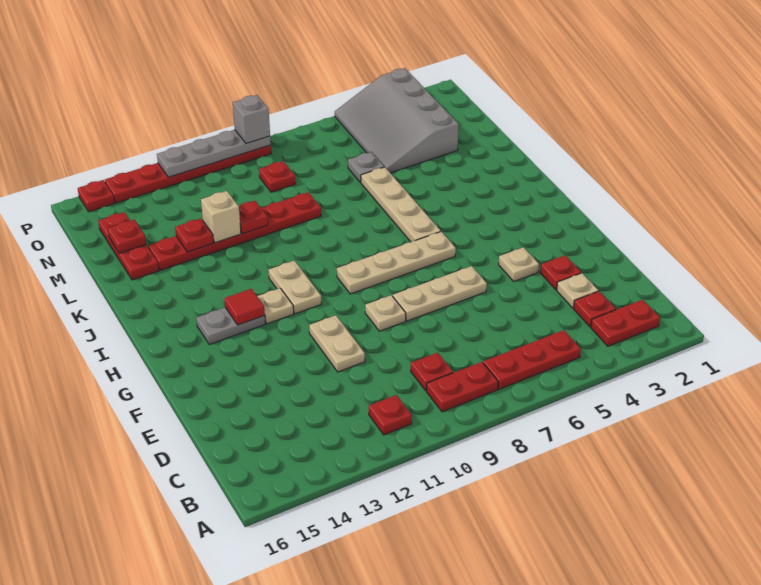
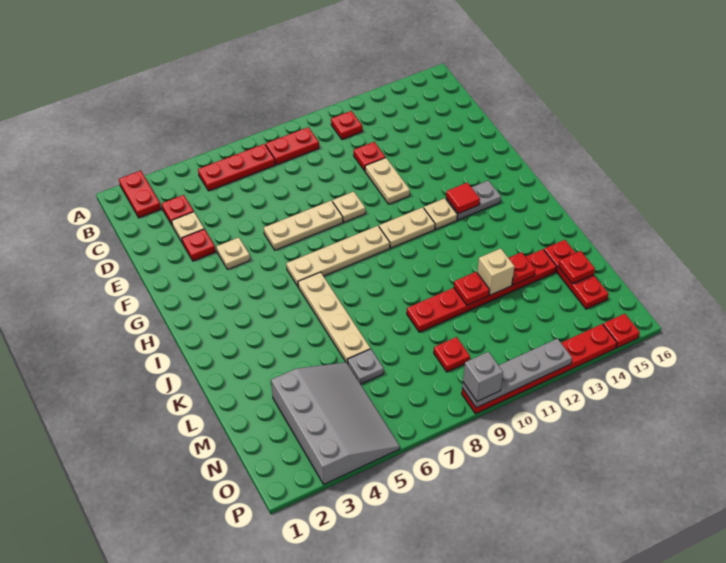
red 1x2 plate [591,300,660,346] -> red 1x2 plate turned to [119,171,161,218]
red 1x1 plate [411,353,453,391] -> red 1x1 plate moved to [354,142,386,171]
tan 1x2 plate [268,261,321,314] -> tan 1x2 plate turned to [379,207,435,248]

